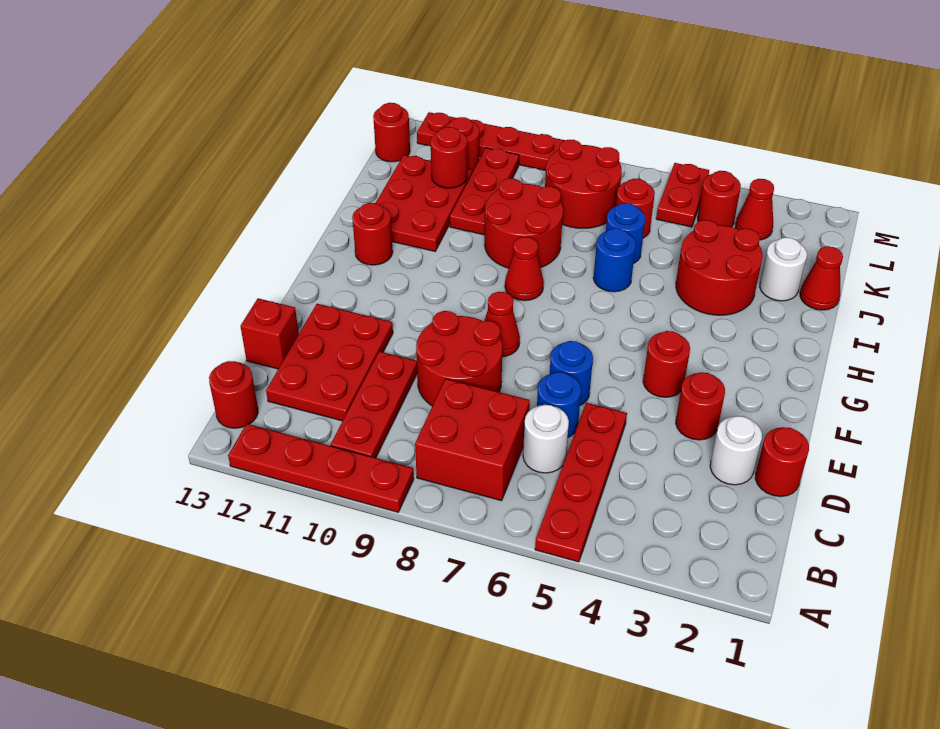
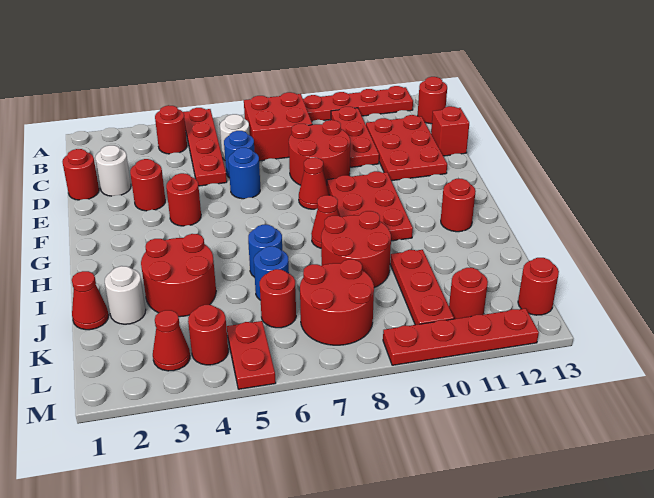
red 2x3 plate [376,155,472,251] -> red 2x3 plate moved to [327,171,413,241]
red 1x1 round brick [431,127,467,188] -> red 1x1 round brick moved to [155,105,187,154]

